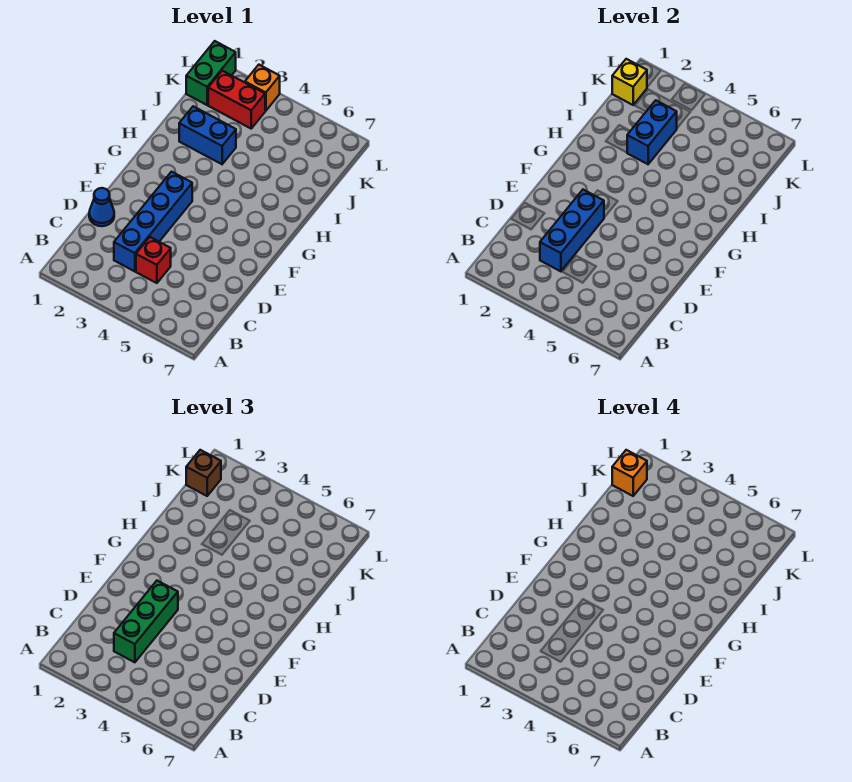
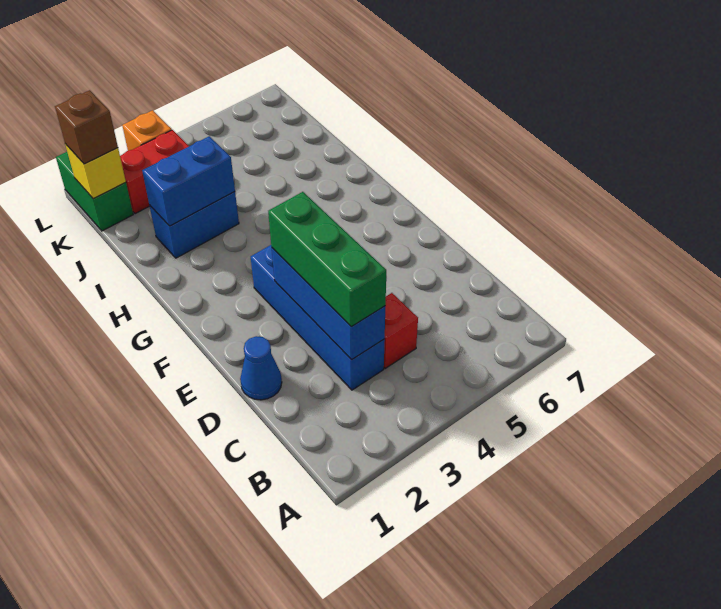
blue 1x2 brick [627,100,677,164] -> blue 1x2 brick turned to [142,136,235,226]
orange 1x1 brick [612,450,647,496] -> none

